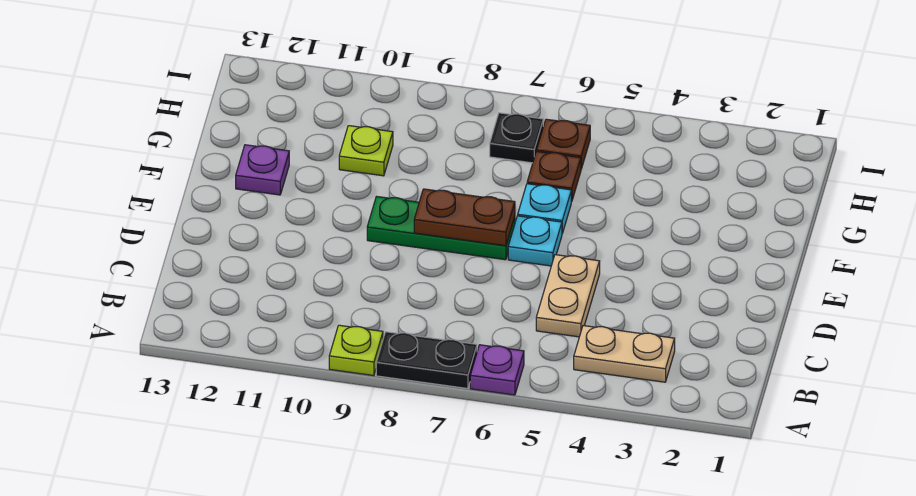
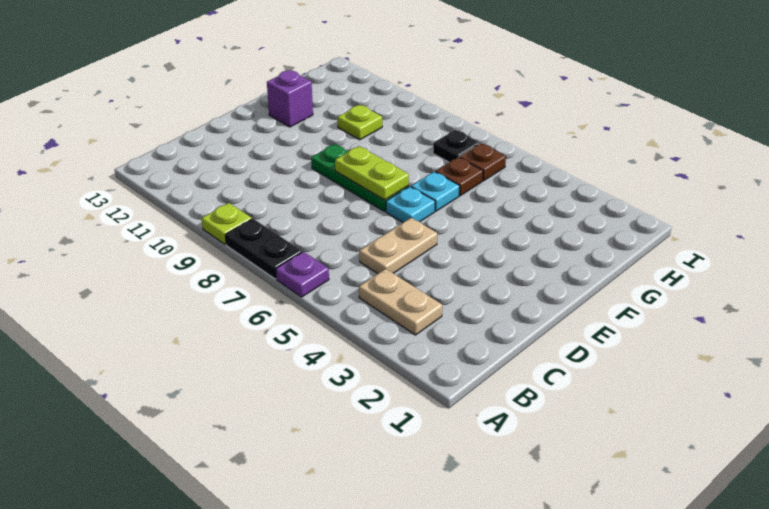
brown 1x2 plate [414,189,515,246] -> lime 1x2 plate [335,146,409,200]
purple 1x1 plate [236,145,289,195] -> purple 1x1 brick [267,70,313,127]

